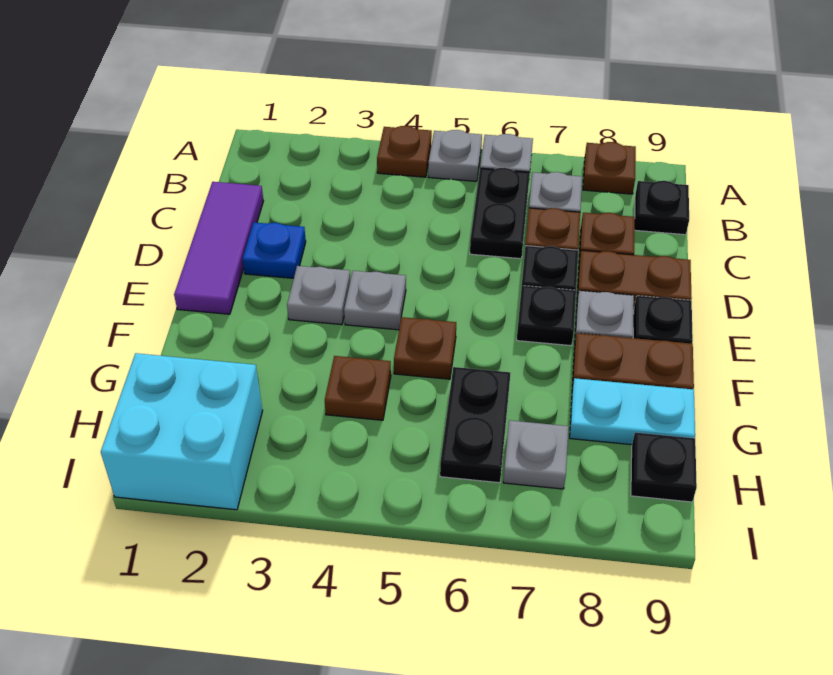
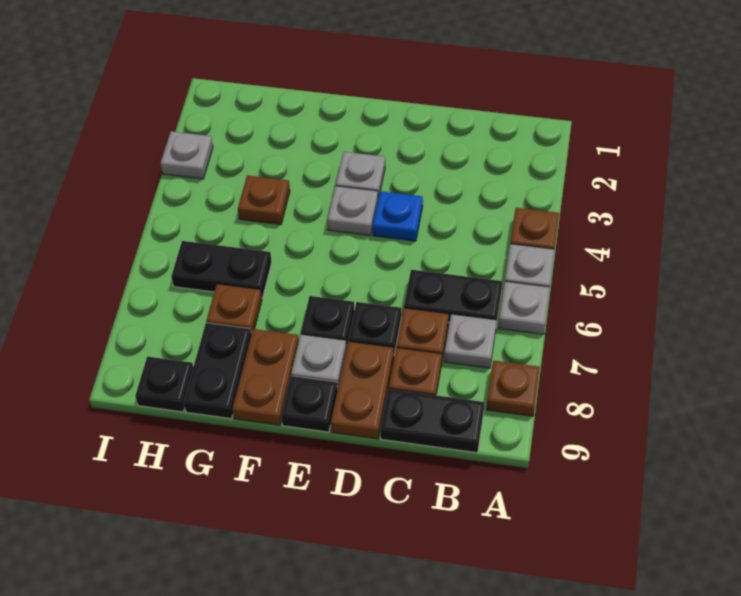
black 1x1 plate [635,181,689,235] -> black 1x2 plate [380,389,484,453]
purple 1x3 tile [174,182,263,314] -> none
blue 1x1 plate [243,222,306,278] -> blue 1x1 plate moved to [373,191,423,241]
brown 1x1 plate [394,317,456,379] -> brown 1x1 plate moved to [207,284,262,334]
cyan 1x2 plate [570,378,695,445] -> black 1x2 plate [184,323,251,419]
cyan 2x2 brick [101,353,263,510] -> none
grey 1x1 plate [503,420,569,489] -> grey 1x1 plate moved to [160,132,213,179]

